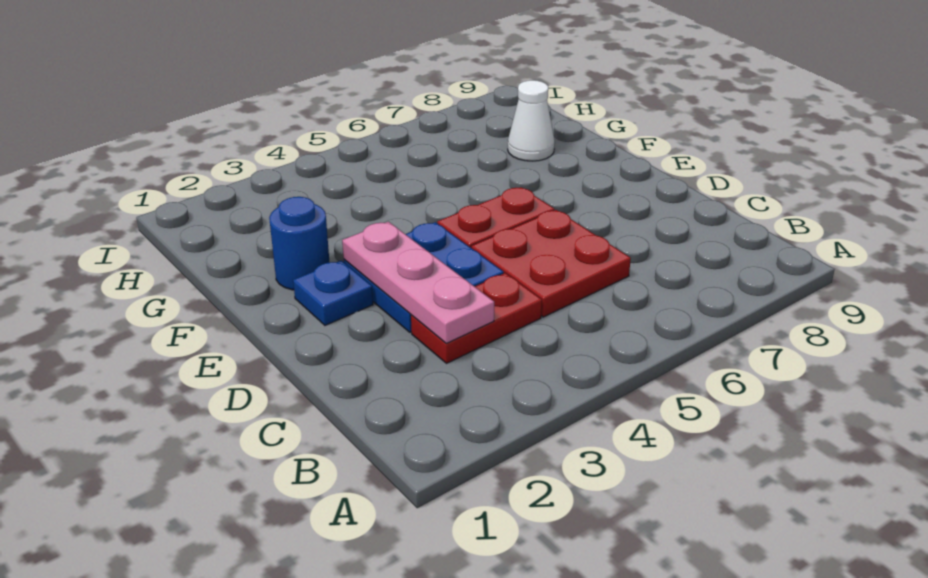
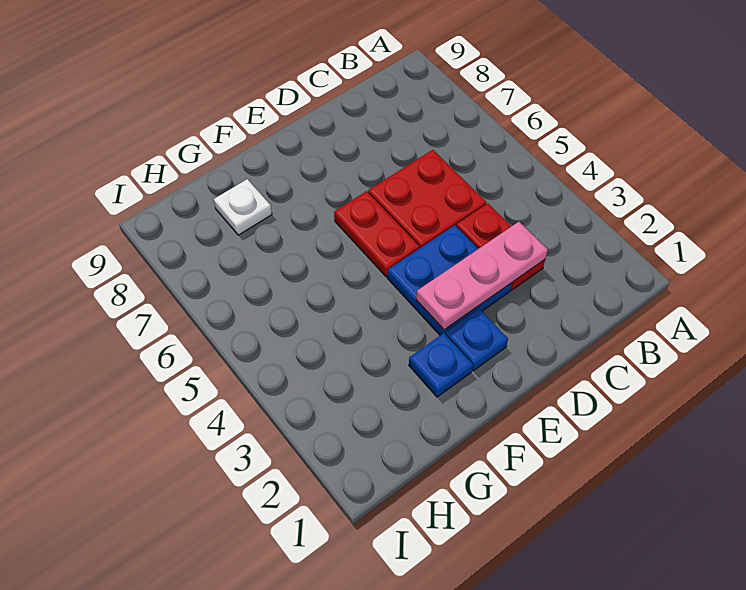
blue 1x1 round brick [269,197,330,290] -> blue 1x1 plate [409,333,473,397]
white 1x1 cone [508,80,555,161] -> white 1x1 plate [214,179,272,235]

